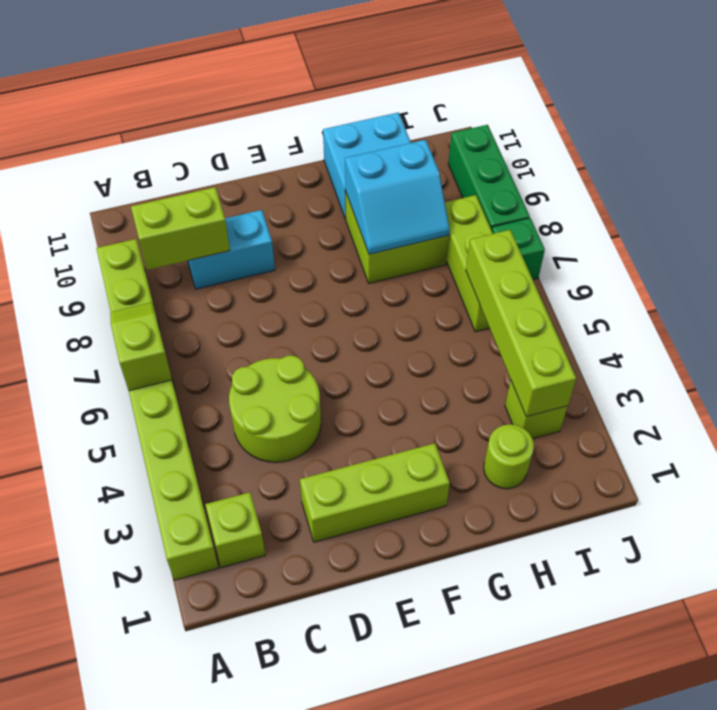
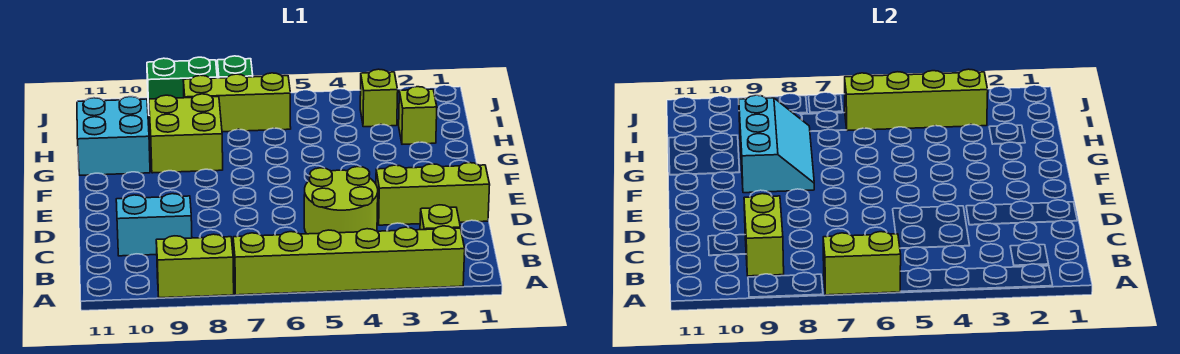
lime 1x2 slope [110,302,172,391] -> lime 1x2 brick [823,232,901,295]
cyan 1x2 brick [188,210,275,289] -> cyan 1x2 brick turned to [116,194,192,256]
lime 1x3 brick [300,443,450,542] -> lime 1x3 brick turned to [376,163,490,225]
cyan 2x2 slope [345,140,450,254] -> cyan 2x3 slope [739,95,814,193]
lime 1x1 round brick [484,424,534,489] -> lime 1x1 brick [399,87,437,144]
green 1x3 brick [448,125,530,230] -> green 1x2 brick [147,57,217,109]

